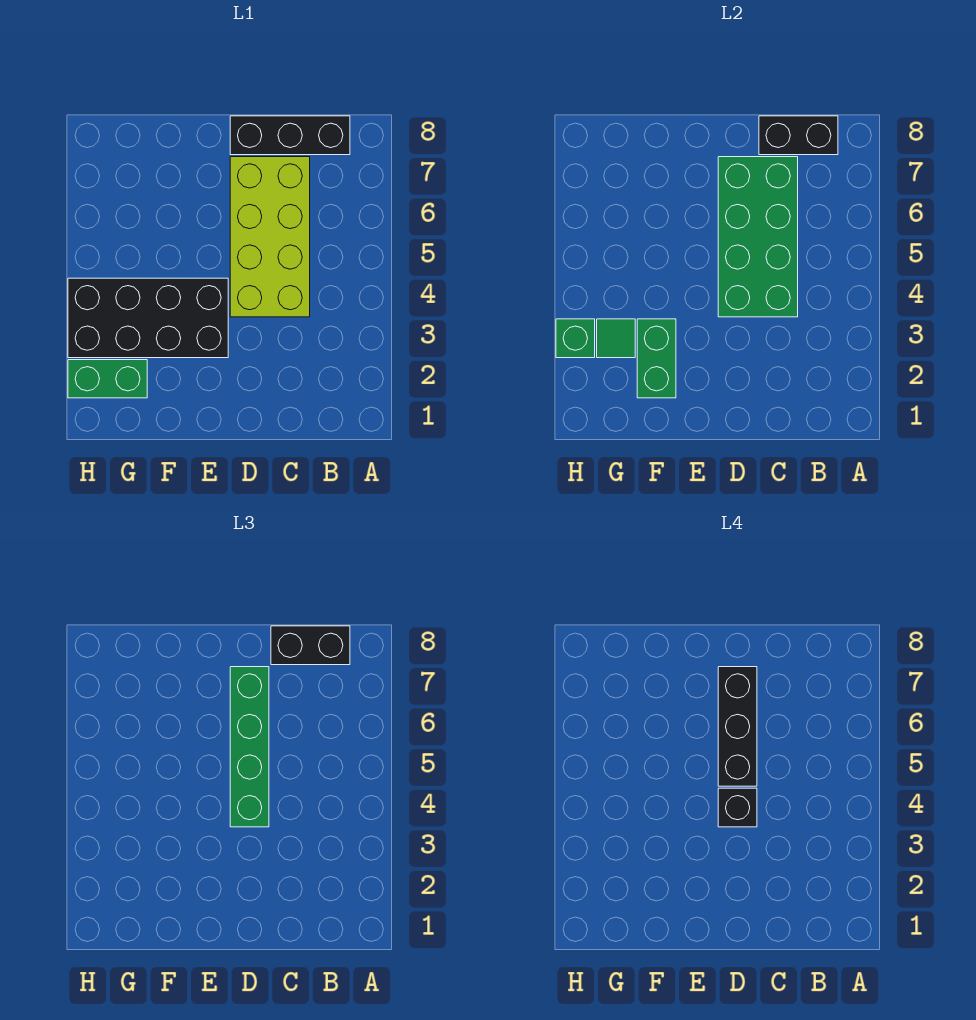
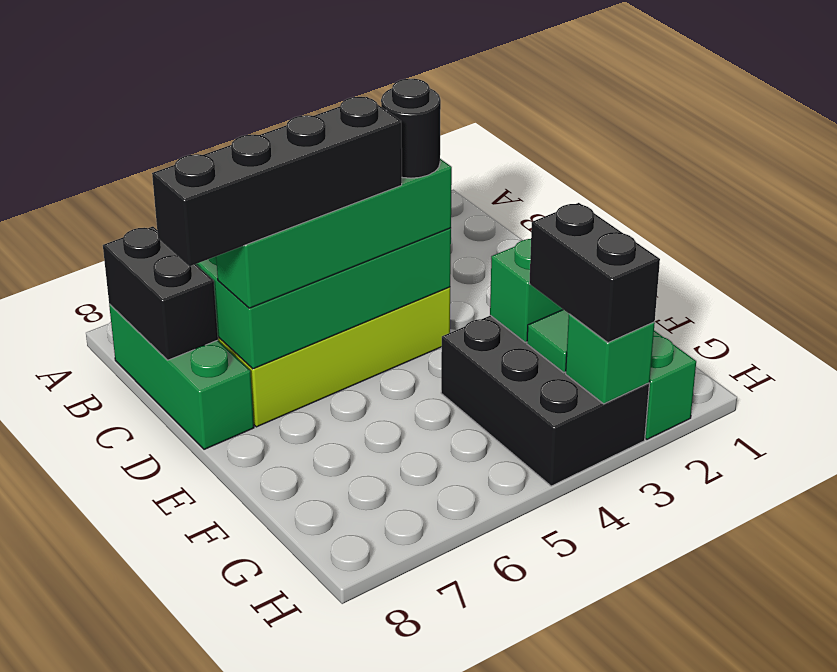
black 1x3 brick [230,116,350,155] -> green 1x3 brick [109,304,254,449]
black 1x2 brick [271,626,350,665] -> black 1x2 brick moved to [529,203,660,343]
black 1x1 brick [718,788,757,827] -> black 1x1 round brick [381,79,441,178]
black 1x3 brick [718,667,757,786] -> black 1x4 brick [152,97,402,266]
black 2x4 brick [68,278,228,358] -> black 2x3 brick [441,315,649,486]

